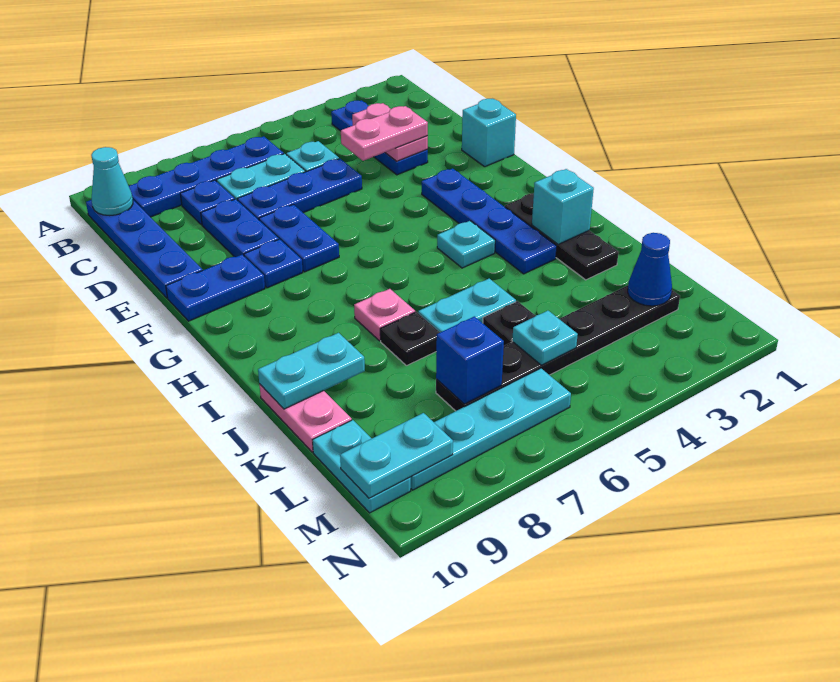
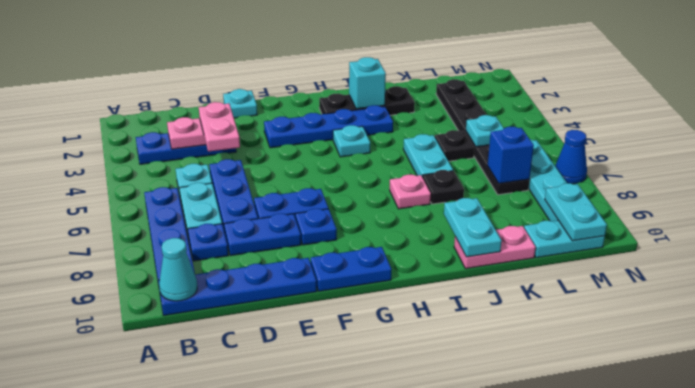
cyan 1x1 brick [462,99,516,167] -> cyan 1x1 plate [223,89,257,118]
blue 1x2 plate [166,255,265,321] -> blue 1x2 plate turned to [311,247,392,291]
blue 1x1 cone [628,233,672,306] -> blue 1x1 cone moved to [555,130,587,184]

